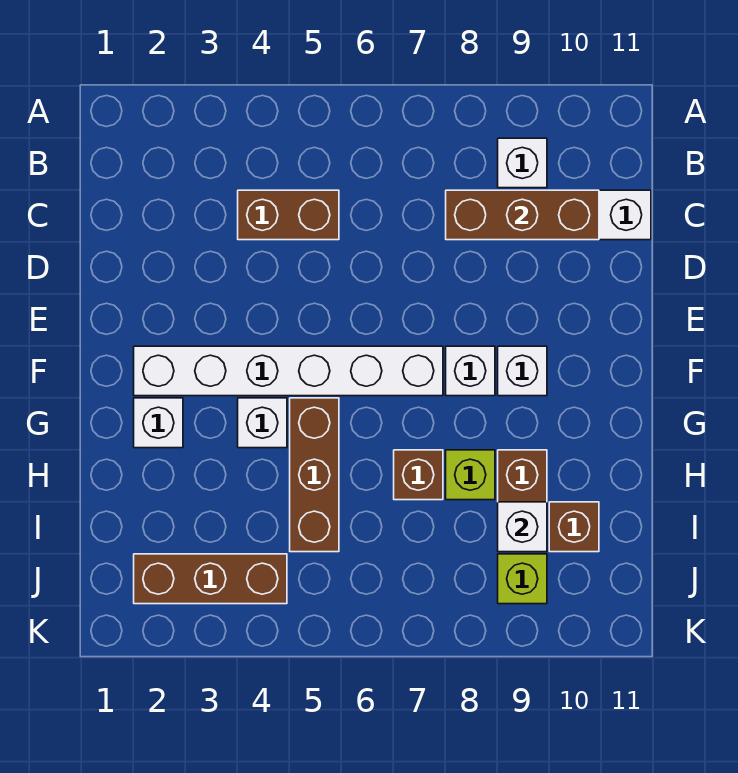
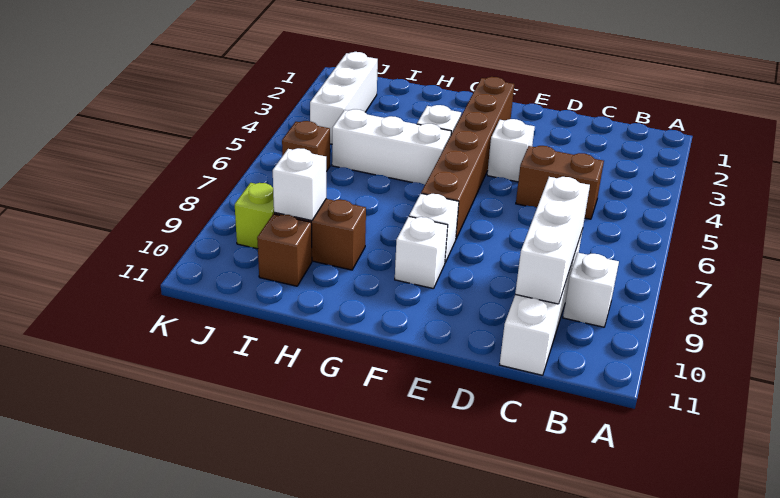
brown 1x2 brick [238,190,339,240] -> brown 1x2 brick turned to [516,146,604,219]
brown 1x3 brick [446,190,599,240] -> white 1x3 brick [515,177,590,304]
white 1x6 brick [134,346,443,396] -> brown 1x6 brick [421,77,514,239]
white 1x1 brick [134,398,183,448] -> white 1x1 brick moved to [487,119,535,182]
brown 1x3 brick [290,398,339,552] -> white 1x3 brick [332,109,451,185]
brown 1x1 brick [394,450,443,500] -> brown 1x1 brick moved to [282,121,330,171]
lime 1x1 brick [446,450,495,500] -> none
brown 1x3 brick [134,554,287,604] -> white 1x3 brick [310,52,378,144]

